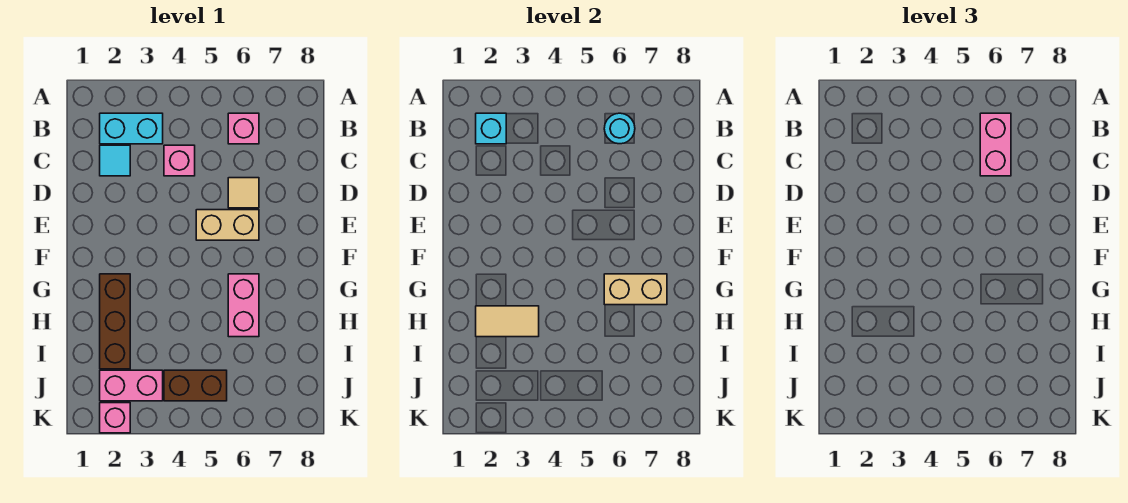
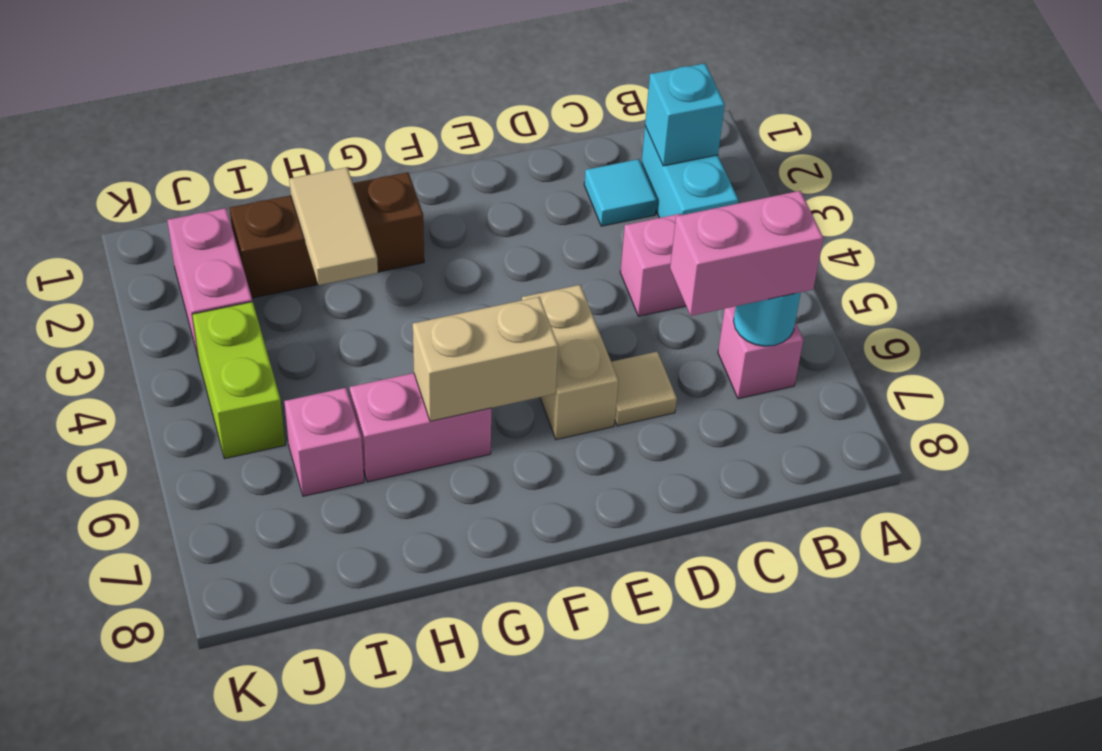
tan 1x2 brick [604,274,667,305] -> tan 1x2 brick turned to [413,297,558,421]
brown 1x2 brick [164,370,227,401] -> lime 1x2 brick [192,302,285,459]
pink 1x1 brick [100,403,130,433] -> pink 1x1 brick moved to [284,388,364,496]

